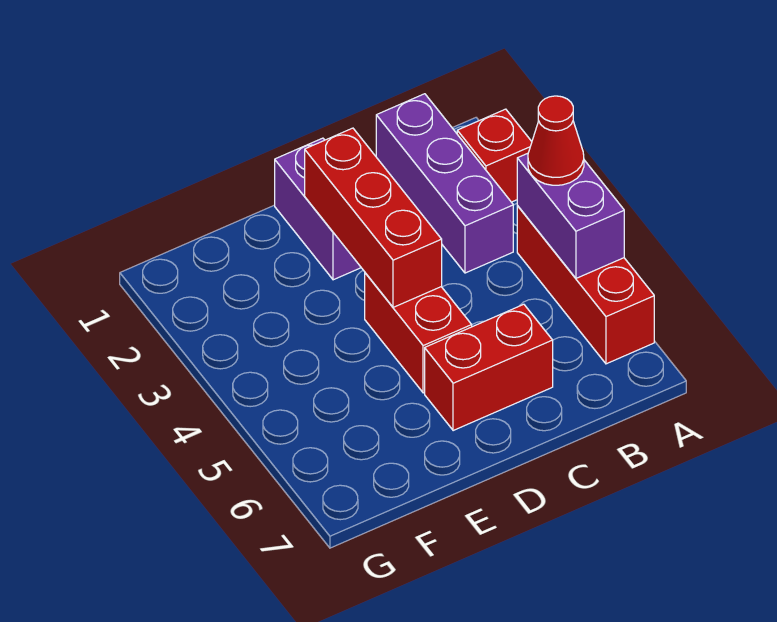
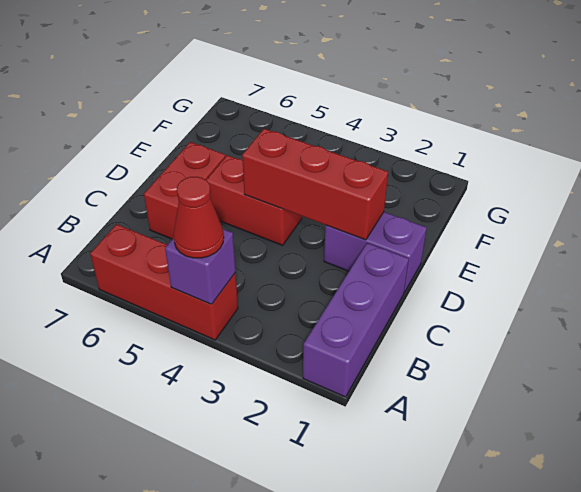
red 1x1 brick [457,109,532,202] -> none
purple 1x2 brick [517,153,624,278] -> purple 1x1 brick [165,229,235,304]
purple 1x3 brick [376,94,513,273] -> purple 1x3 brick turned to [303,243,409,397]

